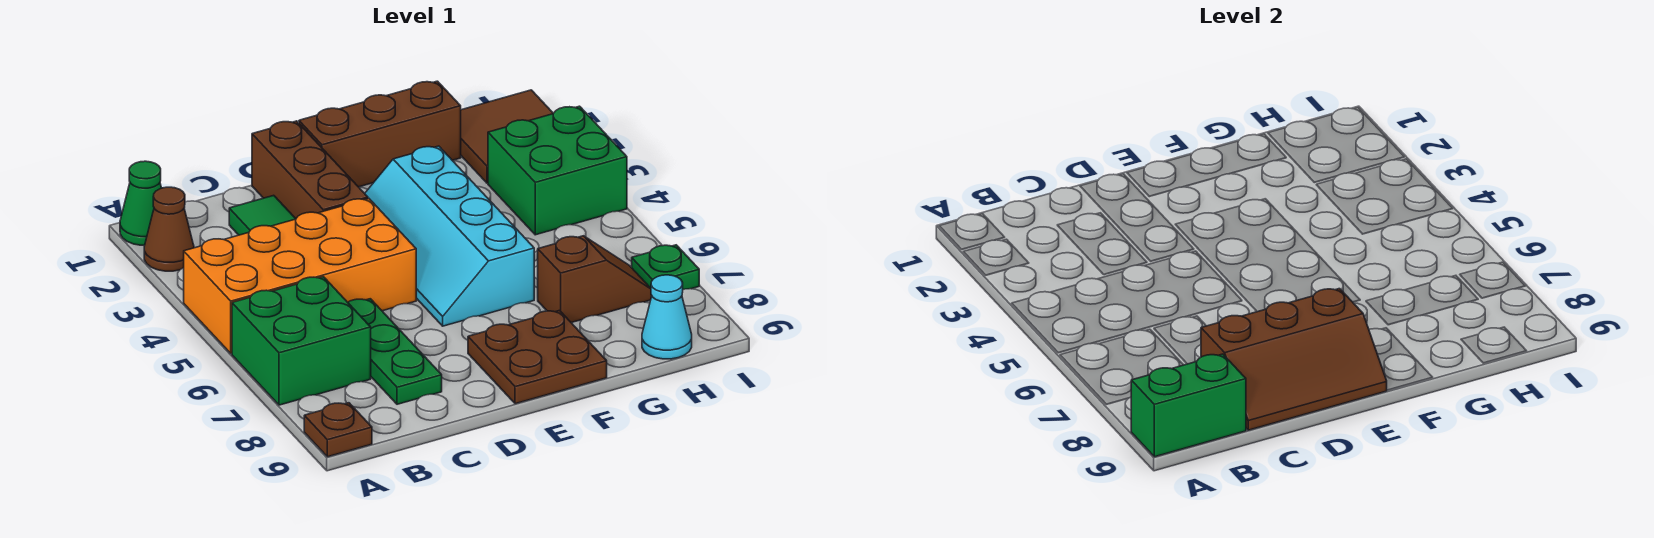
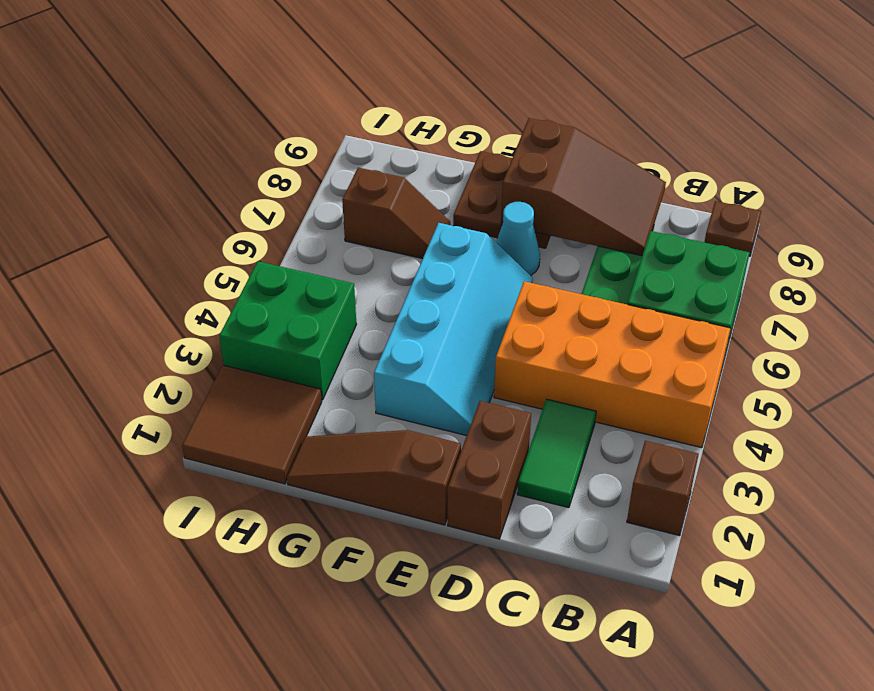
green 1x1 cone [120,161,161,245] -> none
brown 1x1 cone [144,187,194,271] -> brown 1x1 brick [627,441,699,536]
green 1x2 brick [1131,354,1246,457] -> none
brown 2x3 slope [1201,289,1387,430] -> brown 2x3 slope turned to [501,118,666,256]
brown 1x3 brick [252,121,368,218] -> brown 1x2 brick [448,401,531,539]
brown 1x3 brick [299,81,461,187] -> brown 1x3 slope [287,430,461,525]
brown 1x2 slope [538,236,652,323] -> brown 1x2 slope turned to [342,168,450,259]
cyan 1x1 cone [642,275,692,359] -> cyan 1x1 cone moved to [496,202,540,276]
green 1x1 plate [632,245,699,290] -> none

